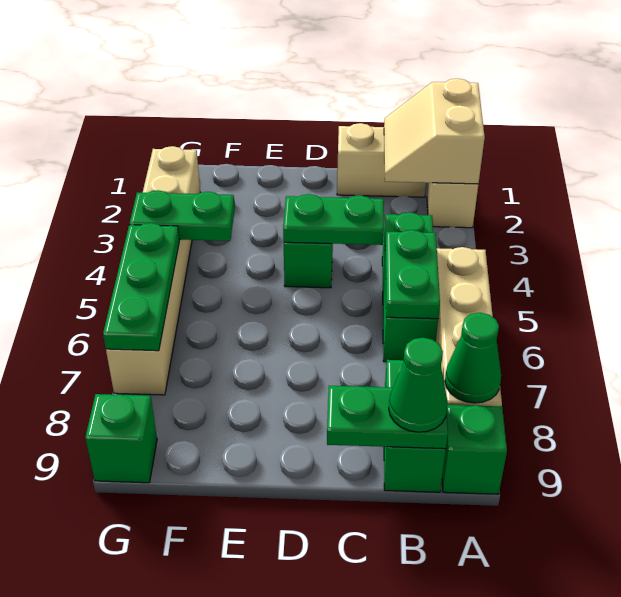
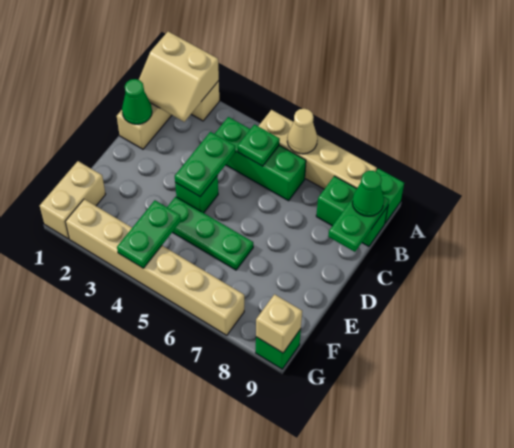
none -> tan 1x1 cone [287,109,317,154]
green 1x1 cone [445,313,501,403] -> green 1x1 cone moved to [122,79,152,124]
green 1x2 plate [385,230,440,319] -> green 1x1 plate [238,125,280,166]
none -> tan 1x2 brick [40,161,106,239]
green 1x3 plate [103,223,179,351] -> green 1x3 plate moved to [167,197,253,270]
none -> tan 1x1 brick [256,294,302,353]

